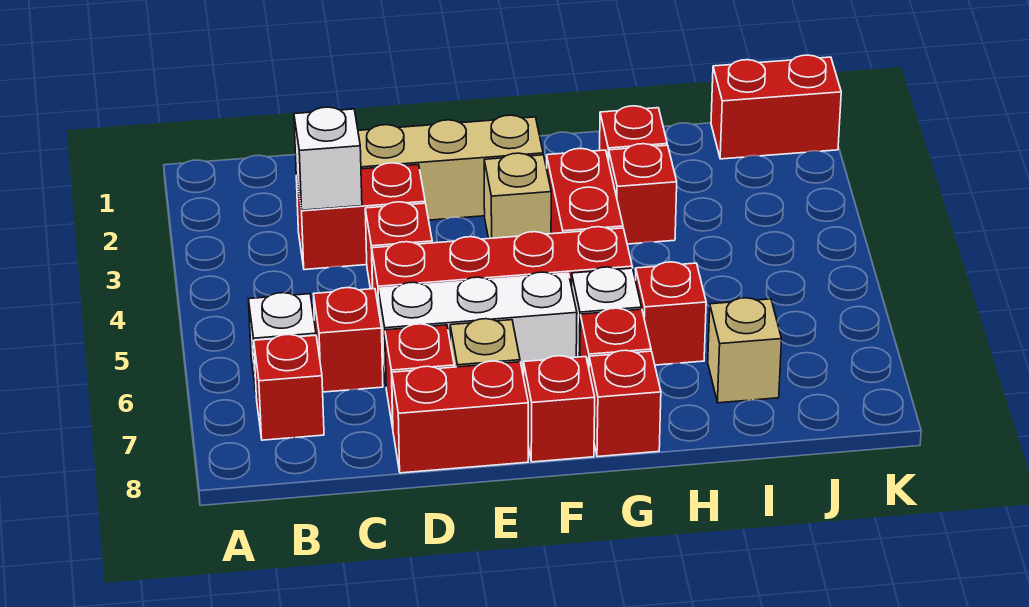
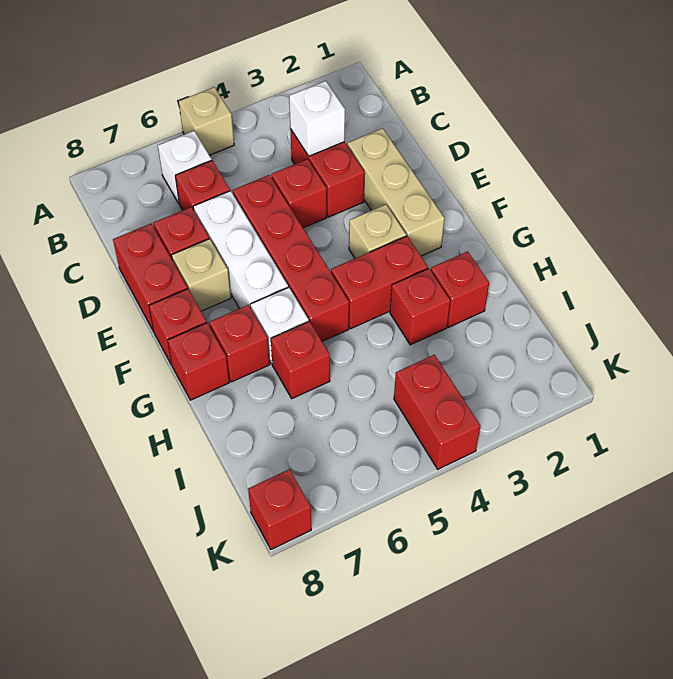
red 1x1 brick [254,335,324,440] -> red 1x1 brick moved to [248,469,311,549]
tan 1x1 brick [708,298,782,403] -> tan 1x1 brick moved to [179,87,234,155]
red 1x2 brick [711,55,841,159] -> red 1x2 brick moved to [394,355,480,469]

